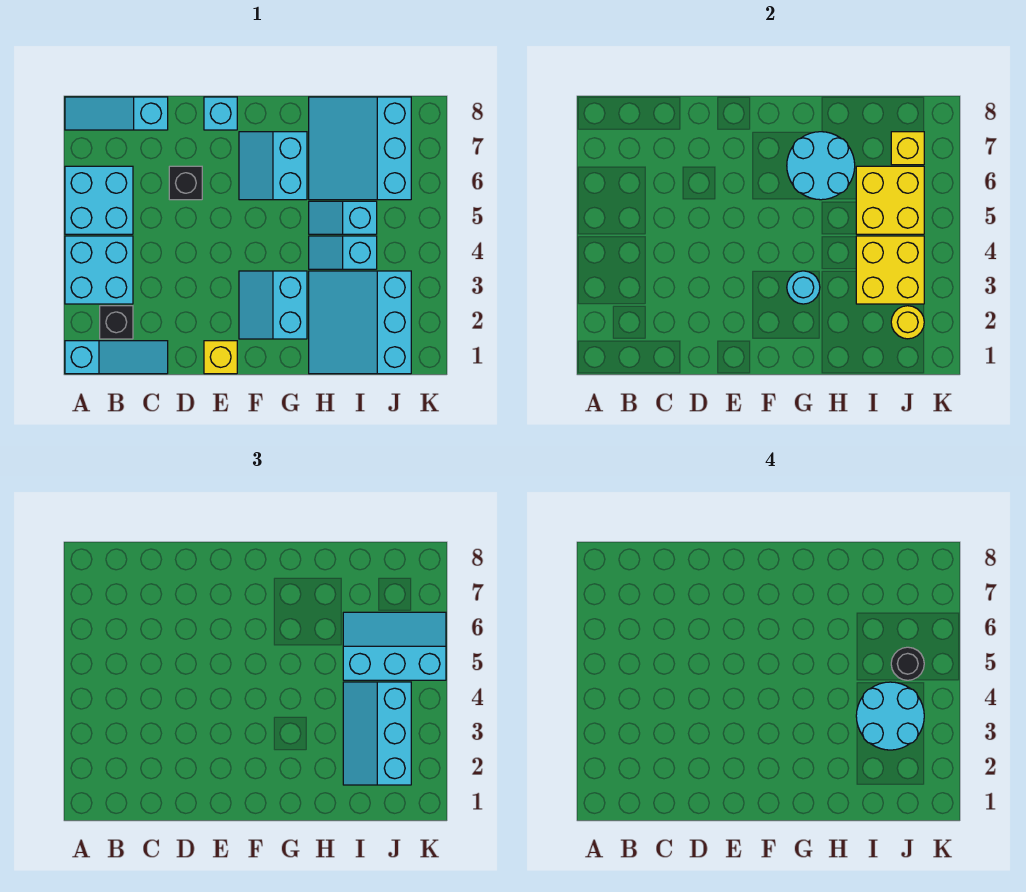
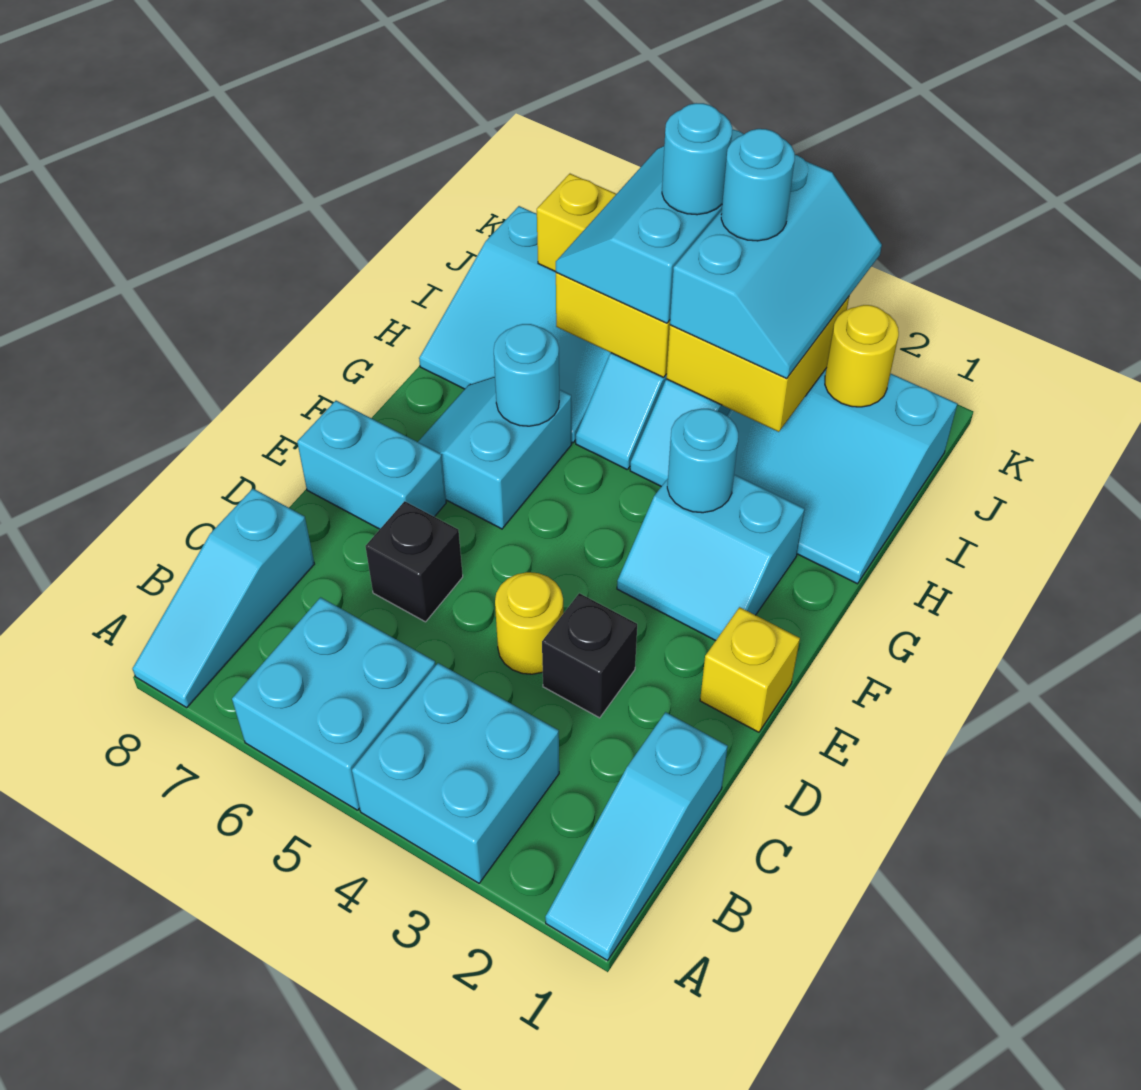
cyan 1x3 slope [65,341,168,374] -> cyan 1x3 slope turned to [545,712,728,961]
black 1x1 brick [100,306,133,339] -> black 1x1 brick moved to [542,593,637,718]
none -> yellow 1x1 round brick [495,572,563,674]
cyan 1x1 brick [204,97,237,130] -> cyan 1x2 brick [297,401,446,529]
cyan 2x2 slope [239,132,307,200] -> cyan 2x2 slope turned to [418,377,572,529]
cyan 2x2 round brick [787,132,855,200] -> cyan 1x1 round brick [494,324,559,426]
cyan 2x3 slope [343,682,411,785] -> cyan 2x3 slope turned to [670,155,882,378]
cyan 2x2 round brick [856,682,924,750] -> cyan 1x1 round brick [721,129,795,241]
black 1x1 round brick [891,647,924,680] -> cyan 1x1 round brick [662,103,732,215]

